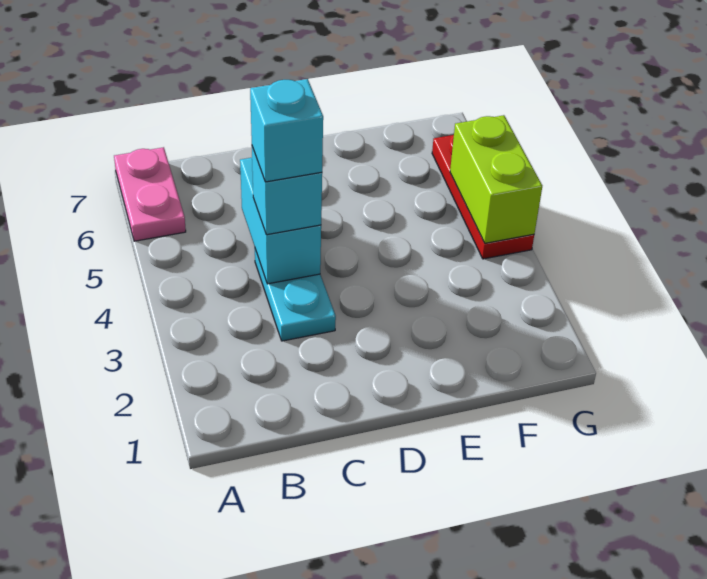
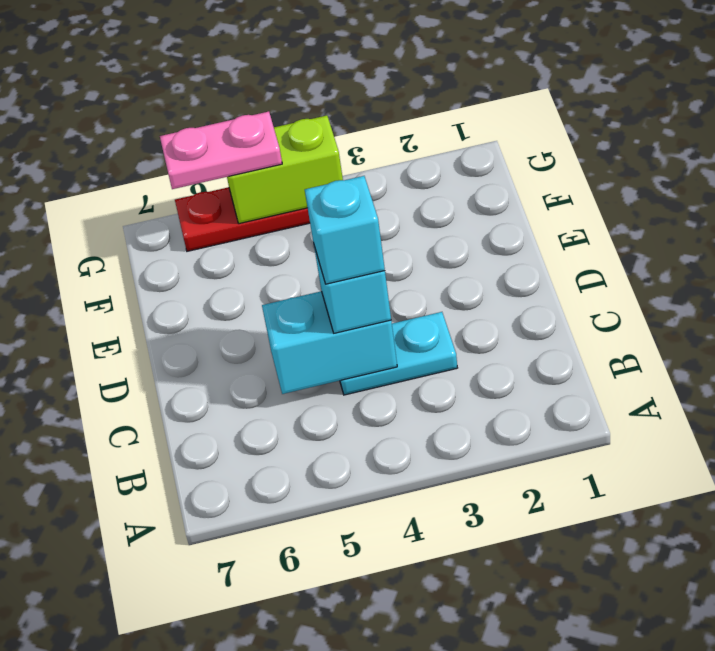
pink 1x2 plate [114,147,186,241] -> pink 1x2 plate moved to [160,111,282,189]

